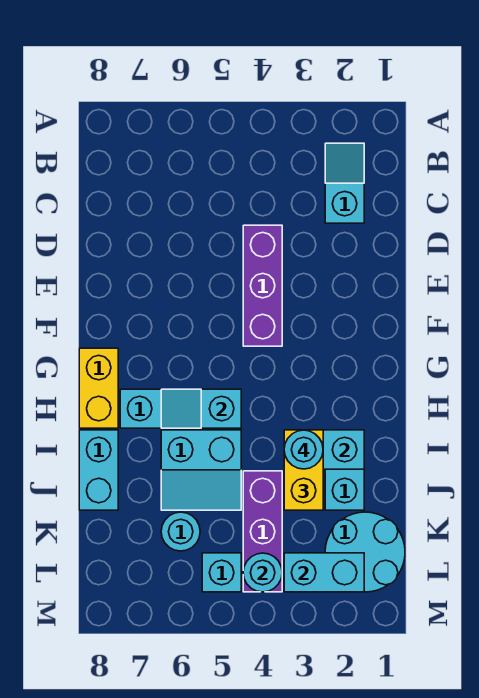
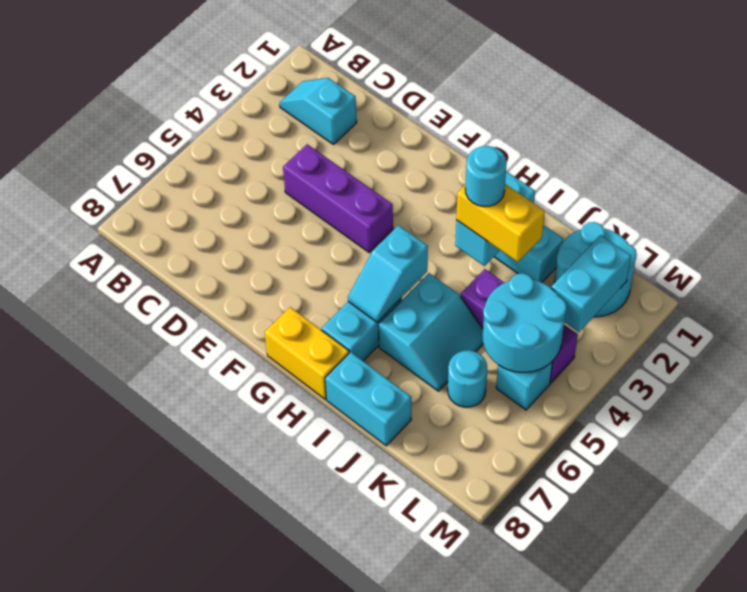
cyan 1x1 round brick [243,553,282,592] -> cyan 2x2 round brick [483,273,567,372]

